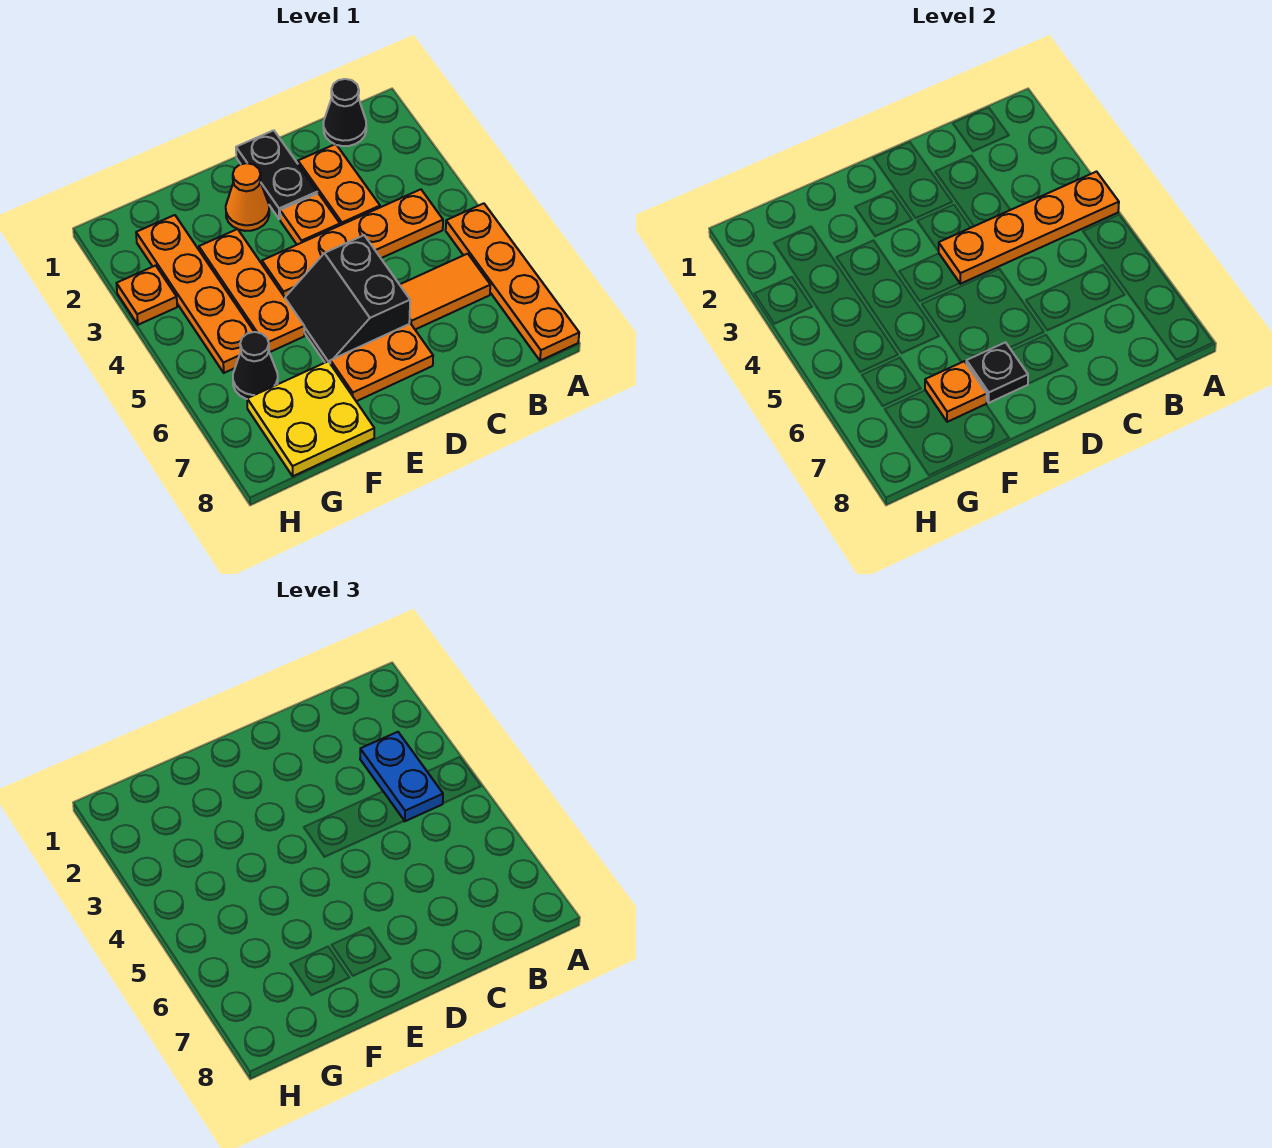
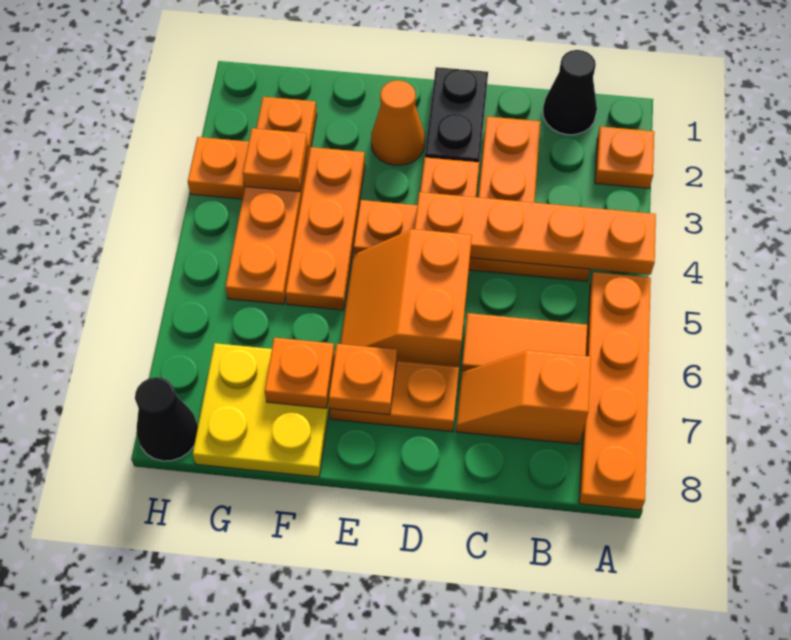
none -> orange 1x1 plate [595,126,654,188]
blue 1x2 plate [360,732,443,821] -> none
none -> orange 1x2 slope [456,350,591,444]
black 2x2 slope [285,235,410,363] -> orange 2x2 slope [340,229,472,367]
black 1x1 plate [966,342,1028,403] -> orange 1x1 plate [329,344,397,415]
none -> orange 1x1 plate [243,128,308,192]
black 1x1 cone [233,332,278,399] -> black 1x1 cone moved to [135,377,198,461]

